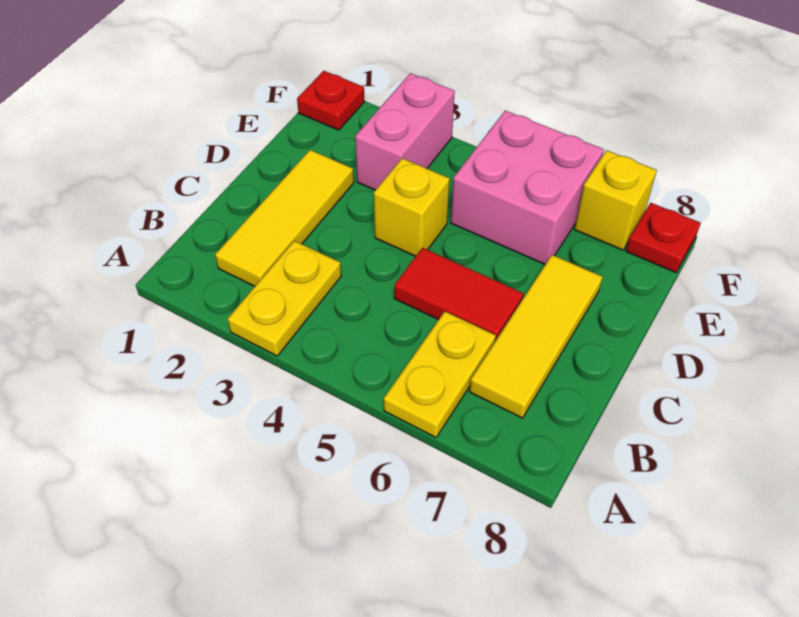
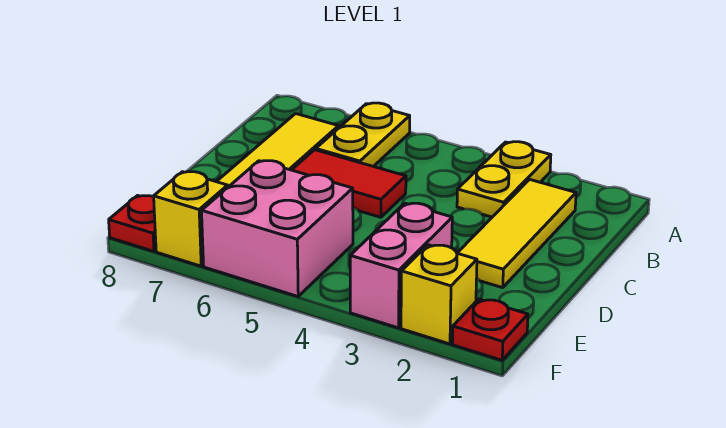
yellow 1x1 brick [374,158,450,256] -> yellow 1x1 brick moved to [401,245,477,344]

